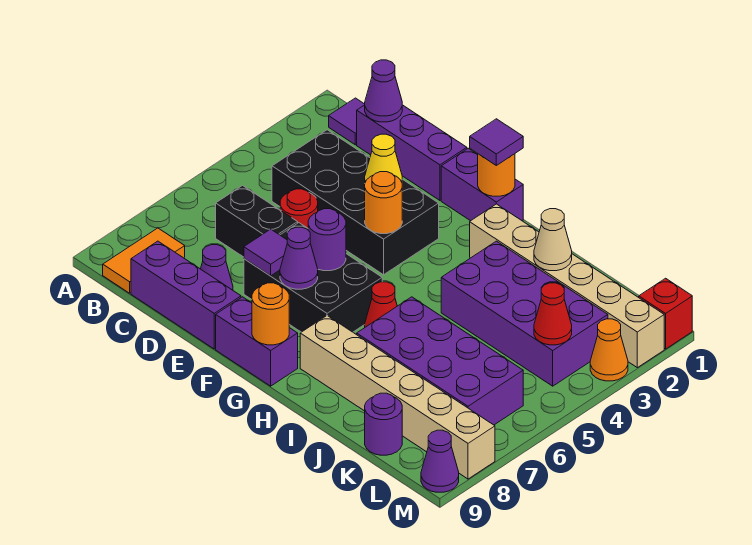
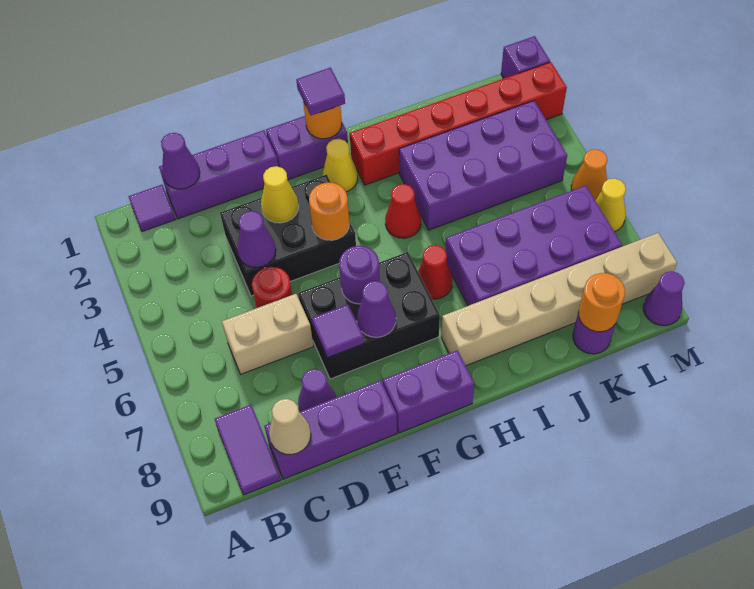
orange 1x2 tile [103,228,185,293] -> purple 1x2 tile [215,405,281,495]
black 2x4 brick [272,130,439,275] -> black 2x3 brick [220,175,356,296]
black 1x2 brick [216,186,298,257] -> tan 1x2 brick [222,294,313,374]
none -> purple 1x1 cone [237,211,276,267]
none -> yellow 1x1 cone [322,139,358,192]
orange 1x1 round brick [252,283,289,345] -> orange 1x1 round brick moved to [579,273,625,332]
tan 1x6 brick [470,204,664,368] -> red 1x6 brick [350,62,567,185]
tan 1x1 cone [534,209,572,271] -> tan 1x1 cone moved to [269,399,311,455]
red 1x1 cone [534,283,572,345] -> red 1x1 cone moved to [385,184,421,238]
red 1x1 brick [639,278,692,349] -> purple 1x1 brick [501,36,550,78]
orange 1x1 cone [590,319,628,381] -> orange 1x1 cone moved to [571,149,607,200]
none -> yellow 1x1 cone [595,178,626,232]

